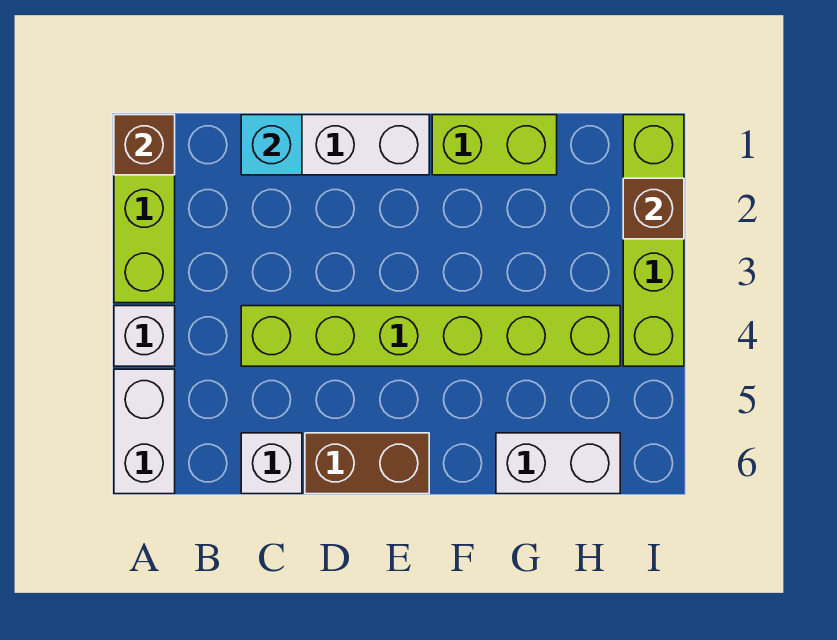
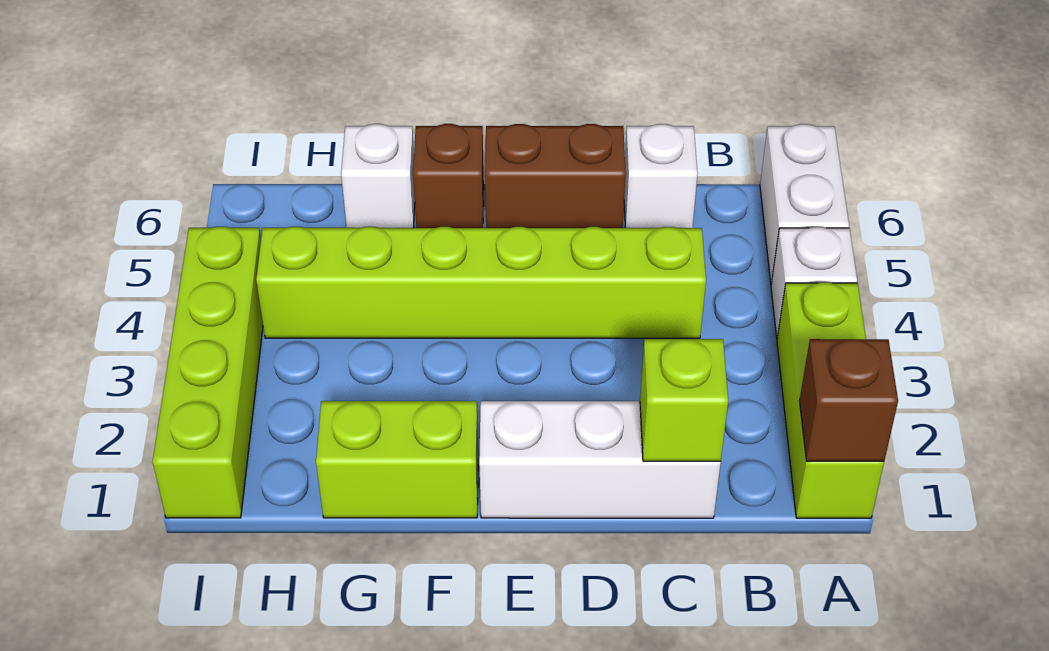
cyan 1x1 brick [241,115,302,175] -> lime 1x1 brick [640,339,728,461]
white 1x2 brick [496,433,620,494] -> white 1x1 brick [341,124,415,228]
brown 1x1 brick [623,178,684,239] -> brown 1x1 brick moved to [413,124,484,228]

